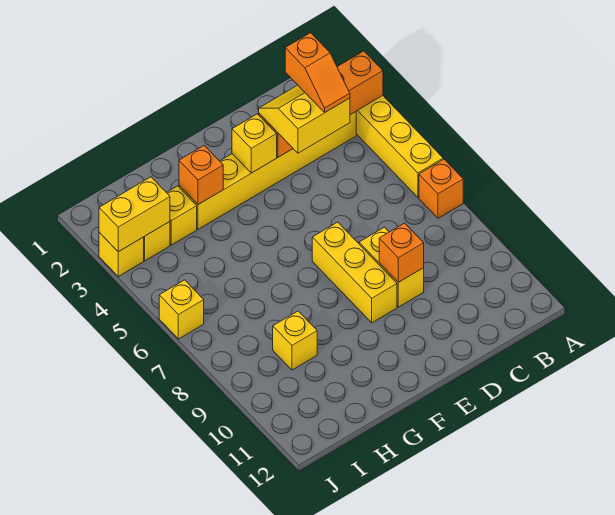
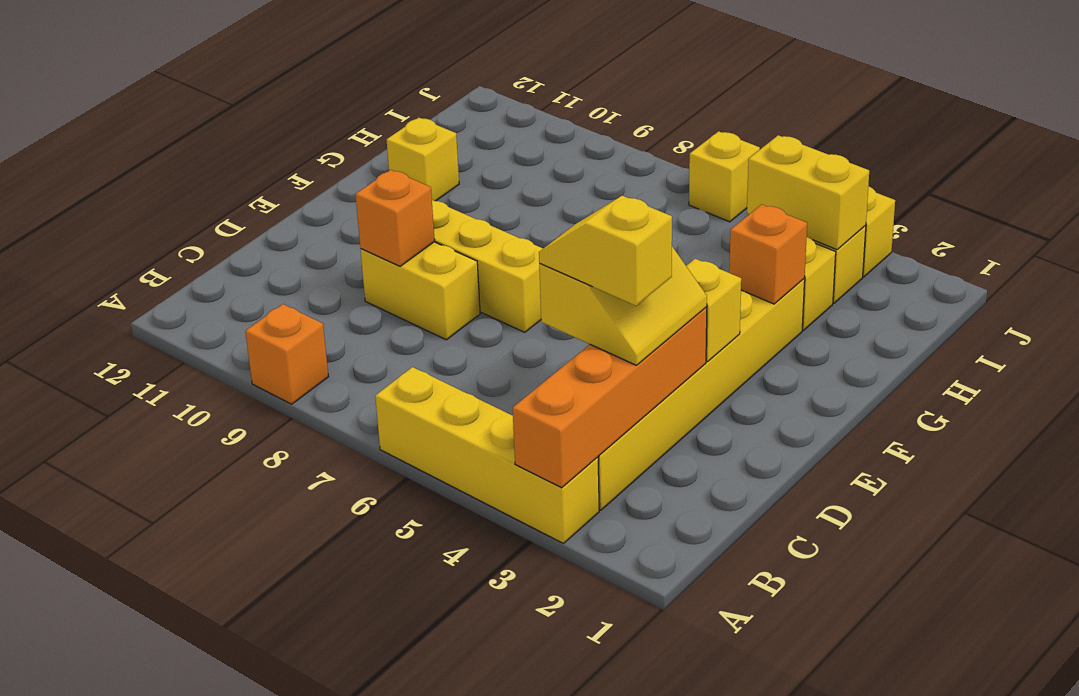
orange 1x1 brick [419,159,463,218] -> orange 1x1 brick moved to [245,304,329,404]
orange 1x2 slope [285,33,350,112] -> yellow 1x2 slope [539,196,672,306]
yellow 1x1 brick [273,311,317,370] -> yellow 1x1 brick moved to [386,118,459,201]
yellow 1x2 brick [99,177,170,252] -> yellow 1x2 brick turned to [747,135,869,250]

